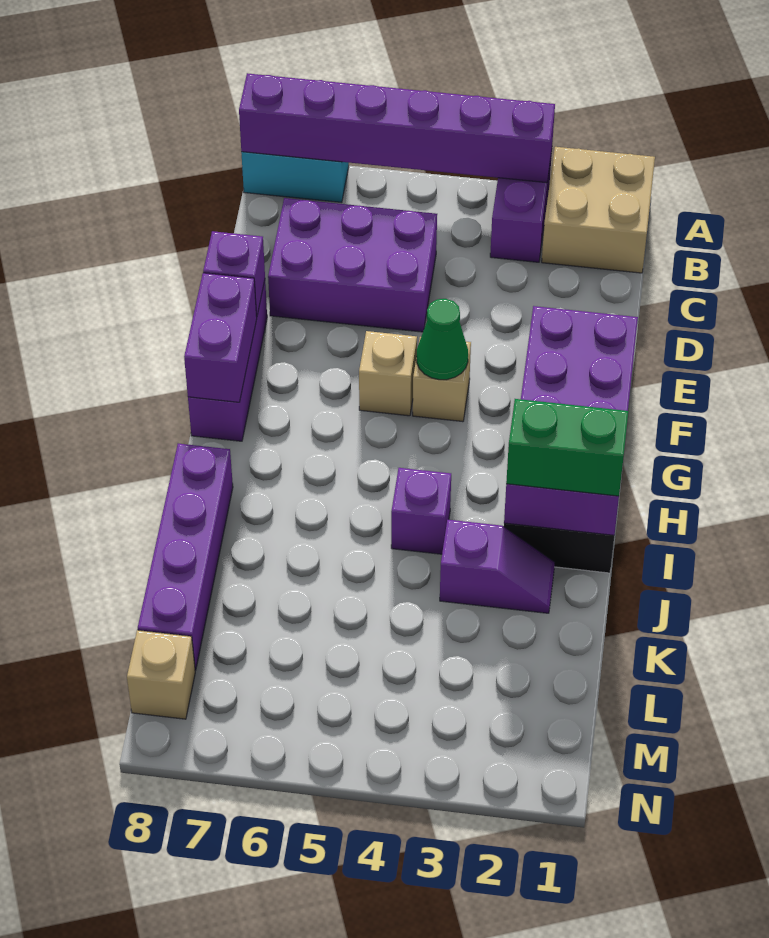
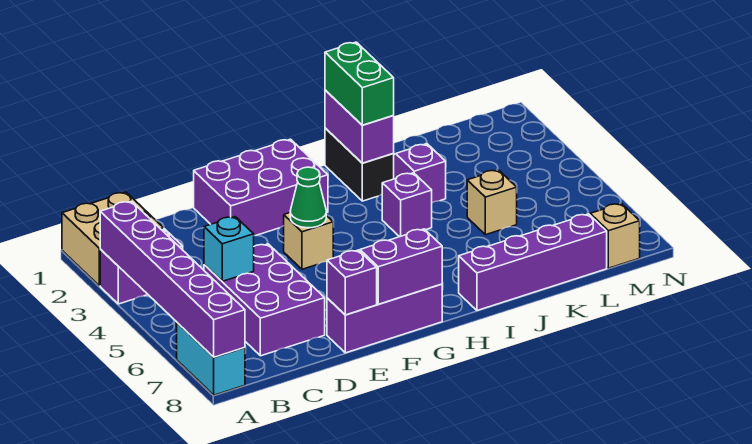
none -> cyan 1x1 brick [204,217,254,281]
tan 1x1 brick [359,331,417,416] -> tan 1x1 brick moved to [467,170,517,235]

